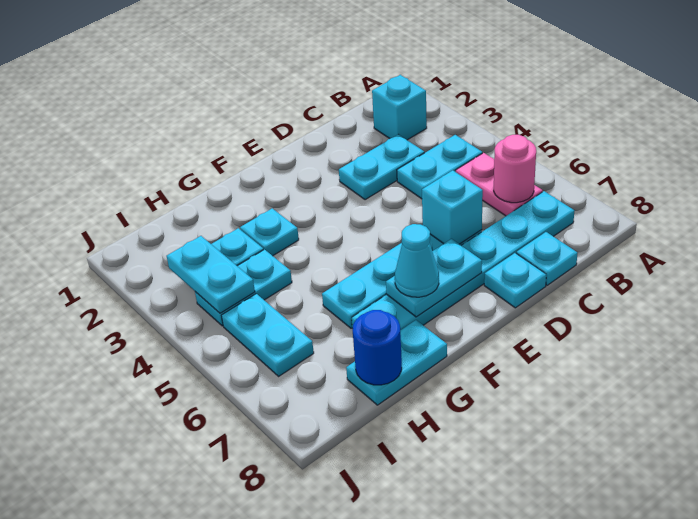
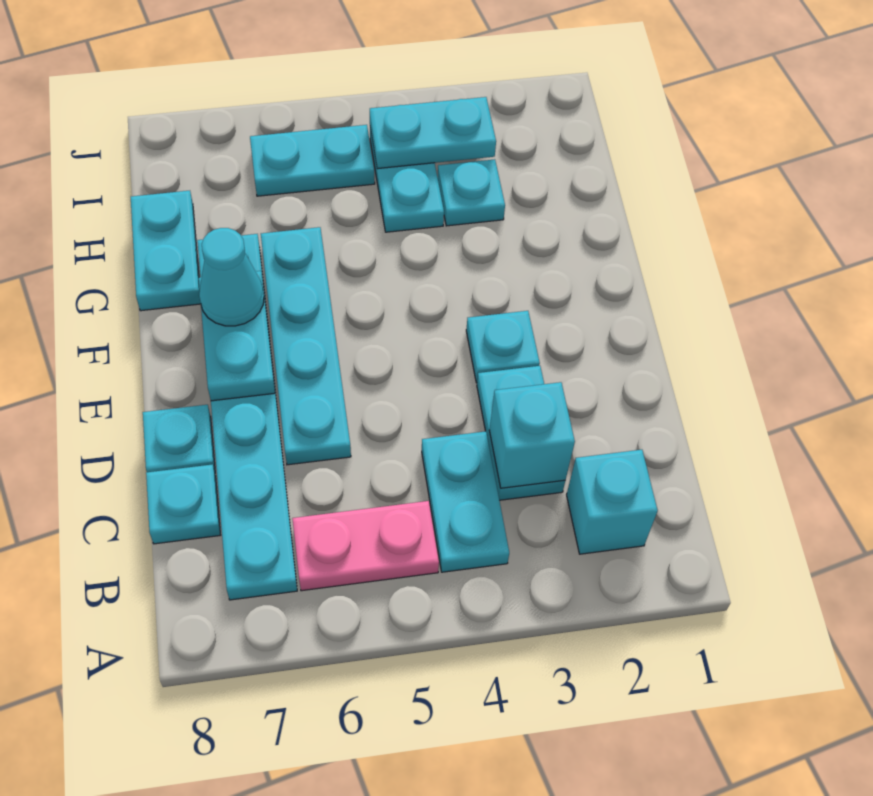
pink 1x1 round brick [494,135,536,203] -> none
cyan 1x1 brick [422,170,483,244] -> cyan 1x1 brick moved to [489,382,575,488]
cyan 1x1 plate [240,208,299,256] -> cyan 1x1 plate moved to [466,311,540,383]
blue 1x1 round brick [353,310,402,385] -> none

